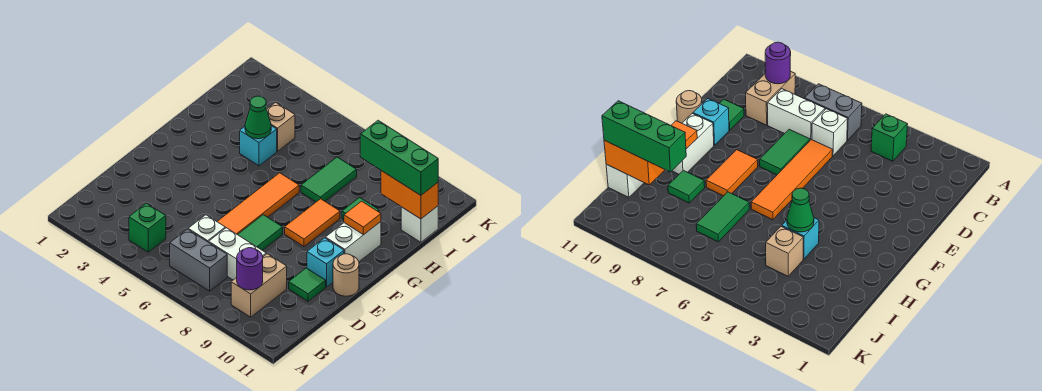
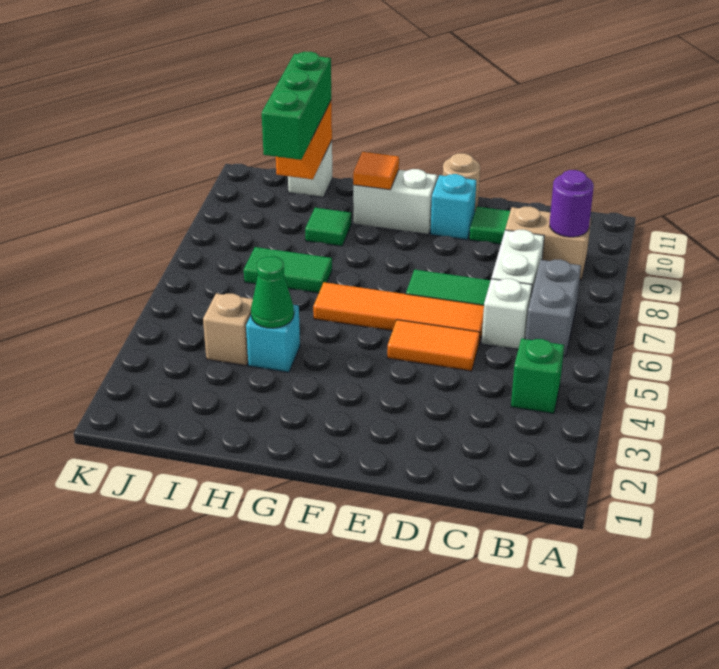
orange 1x2 tile [285,199,340,246] -> orange 1x2 tile moved to [387,320,480,371]

